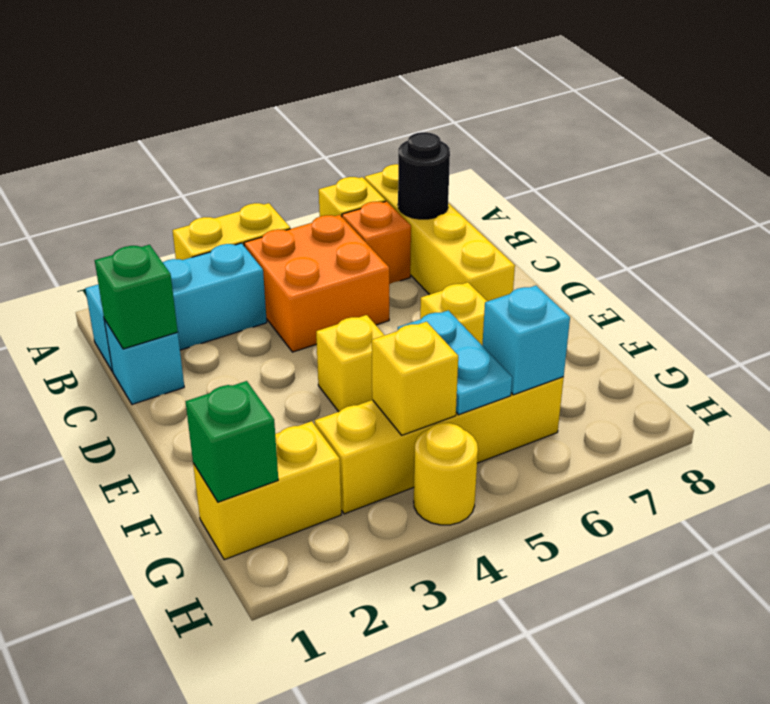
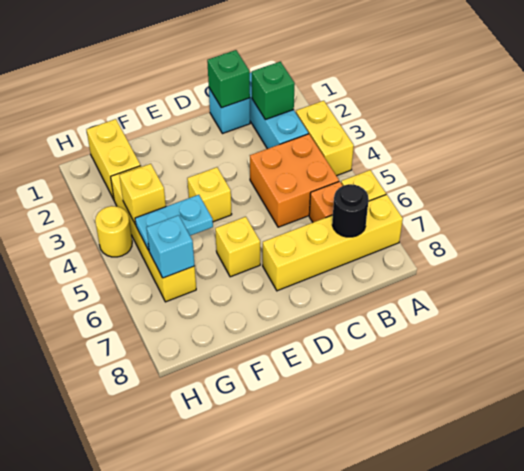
green 1x1 brick [186,381,278,502] -> green 1x1 brick moved to [252,62,295,120]

